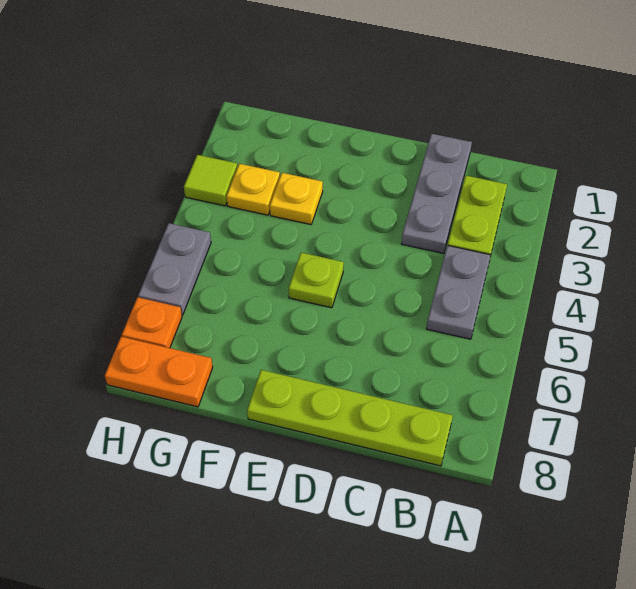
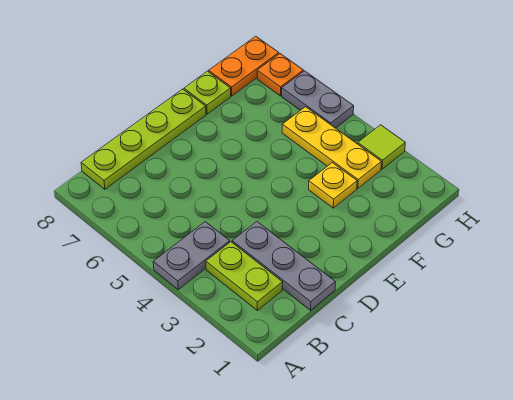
grey 1x2 plate [427,246,491,339] -> grey 1x2 plate turned to [153,222,230,290]
lime 1x1 plate [289,253,344,308] -> lime 1x1 plate moved to [184,71,231,114]
yellow 1x1 plate [227,164,280,215] -> yellow 1x3 plate [282,107,381,188]

